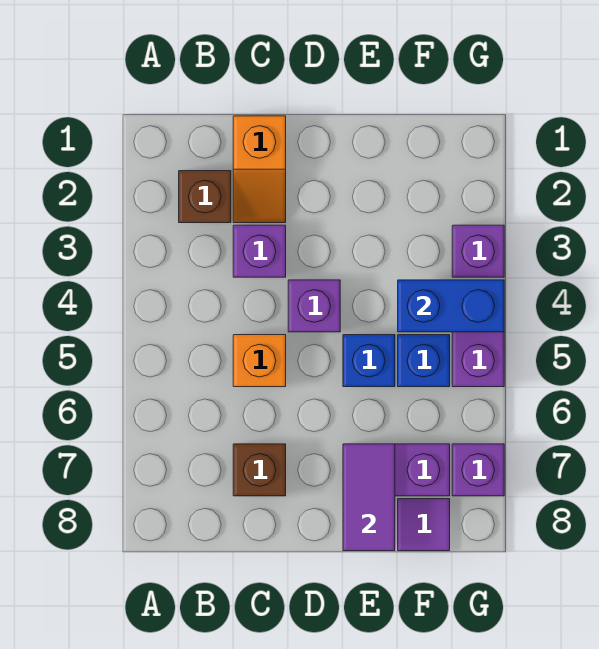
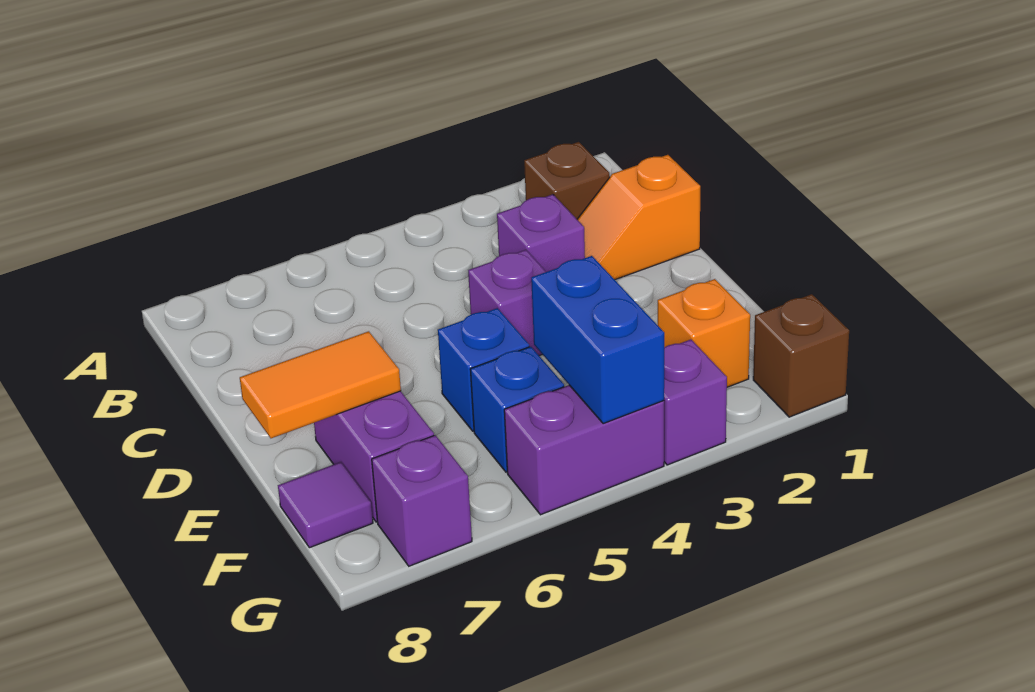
orange 1x1 brick [233,335,286,387] -> orange 1x1 brick moved to [658,279,750,387]
brown 1x1 brick [233,444,286,496] -> brown 1x1 brick moved to [753,294,849,417]
purple 1x2 tile [343,444,395,551] -> orange 1x2 tile [240,331,401,438]

